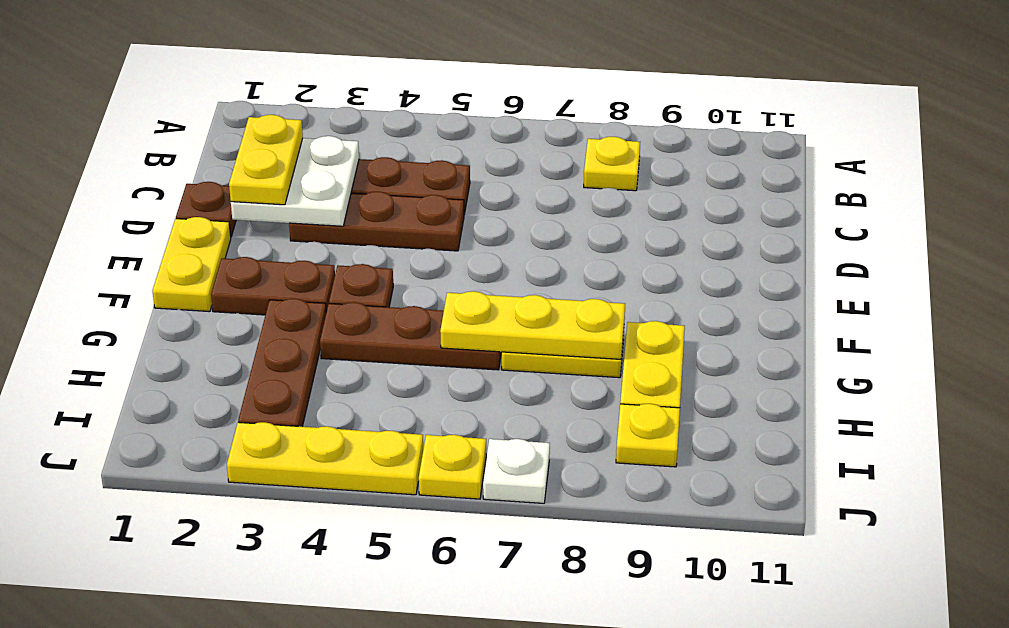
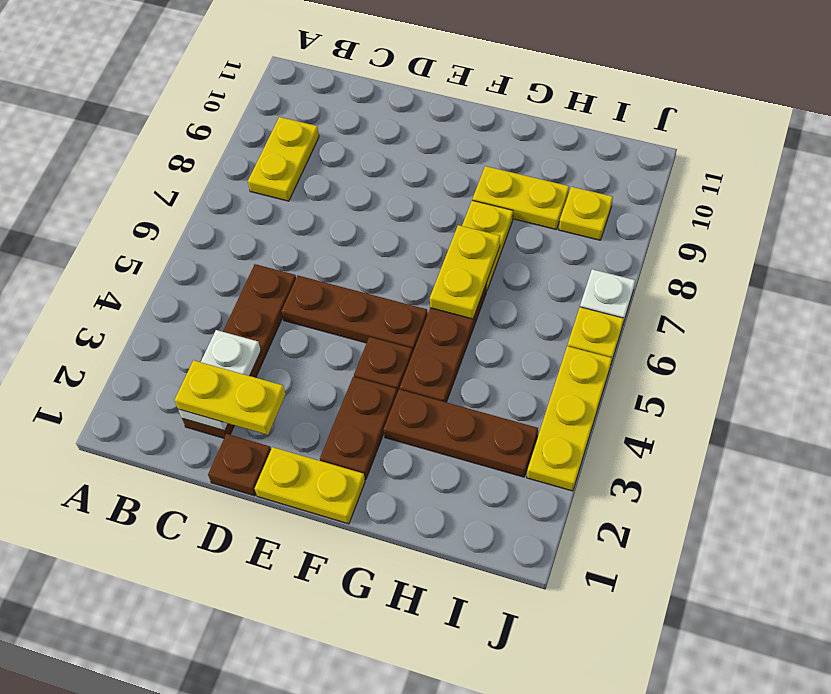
yellow 1x1 plate [584,137,640,191] -> yellow 1x2 plate [248,117,319,201]
white 2x2 plate [231,136,359,226] -> white 1x2 plate [178,330,261,431]
brown 1x3 plate [289,192,464,251] -> brown 1x3 plate turned to [281,276,428,351]
yellow 1x3 plate [440,291,625,359] -> yellow 1x2 plate [430,225,500,319]

